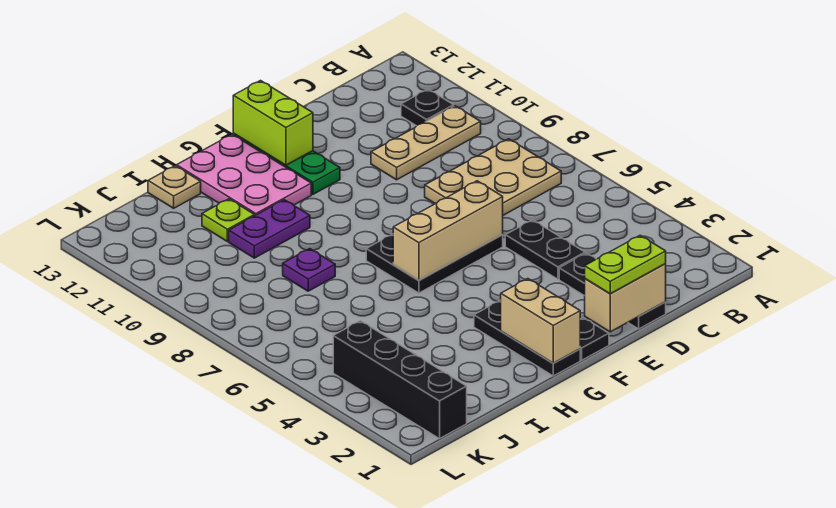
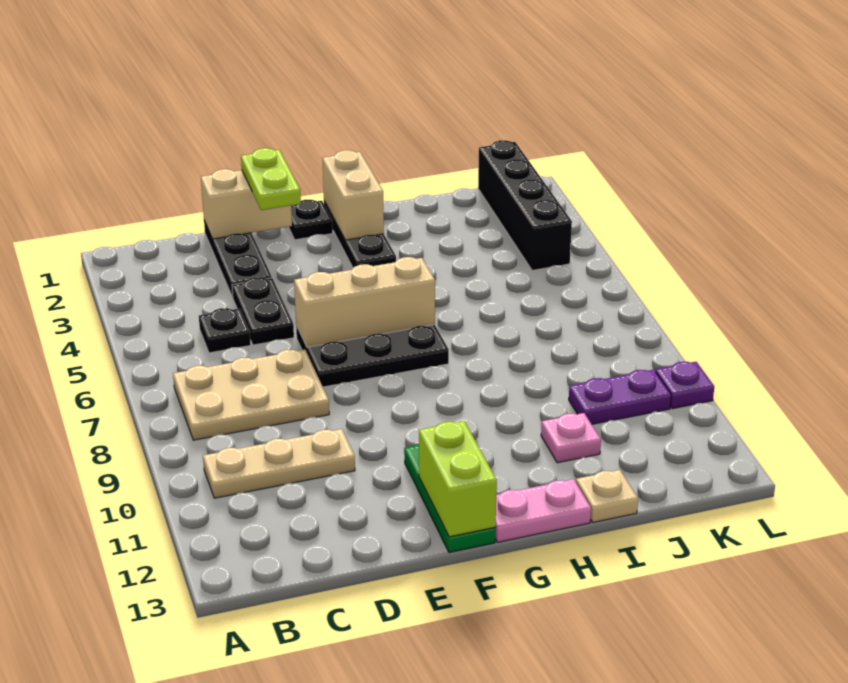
black 1x1 plate [401,89,454,126] -> black 1x1 plate moved to [199,308,251,353]
lime 1x2 plate [585,235,666,294] -> lime 1x2 plate turned to [241,148,301,210]
pink 2x3 plate [177,134,311,215] -> pink 1x2 plate [495,479,591,542]
purple 1x2 plate [229,200,310,258] -> purple 1x2 plate moved to [569,370,671,424]
purple 1x1 plate [283,249,335,291] -> purple 1x1 plate moved to [656,362,714,409]
lime 1x1 plate [202,199,255,242] -> pink 1x1 plate [541,413,601,463]

